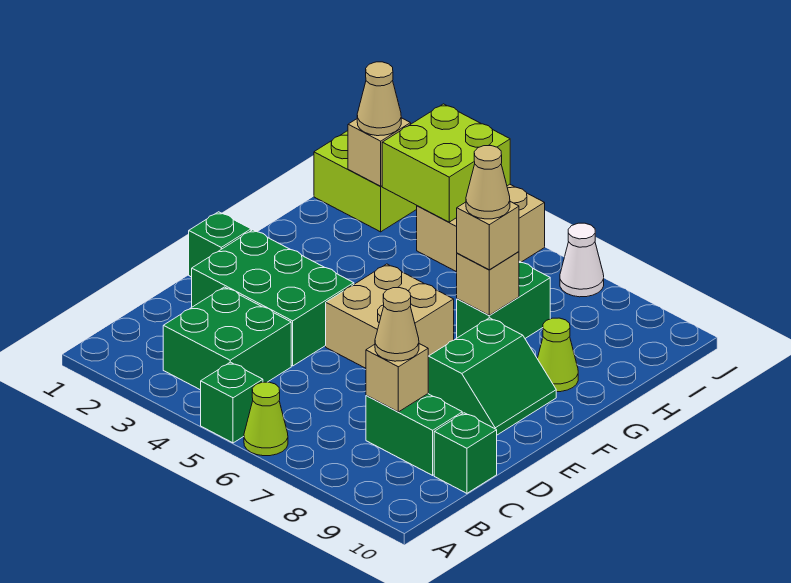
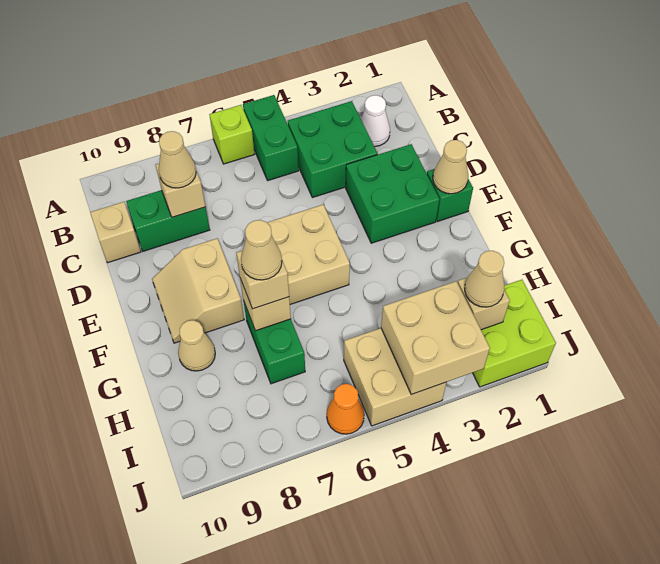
green 1x1 brick [201,362,263,443] -> green 1x2 brick [243,95,299,181]
lime 1x1 cone [244,382,288,456] -> lime 1x1 brick [209,105,254,164]
green 1x1 brick [434,413,497,493] -> tan 1x1 brick [90,202,141,263]
green 2x3 brick [192,230,354,366] -> green 2x2 brick [346,144,439,243]
none -> tan 1x1 cone [433,140,468,194]
green 2x2 slope [428,318,556,435] -> tan 2x2 slope [152,238,244,343]
lime 1x1 cone [537,318,578,392] -> tan 1x1 cone [178,320,215,371]
lime 2x2 brick [382,104,510,222] -> tan 2x2 brick [381,281,490,394]
none -> orange 1x1 cone [327,384,364,434]
white 1x1 cone [560,223,604,297] -> white 1x1 cone moved to [361,95,390,147]

